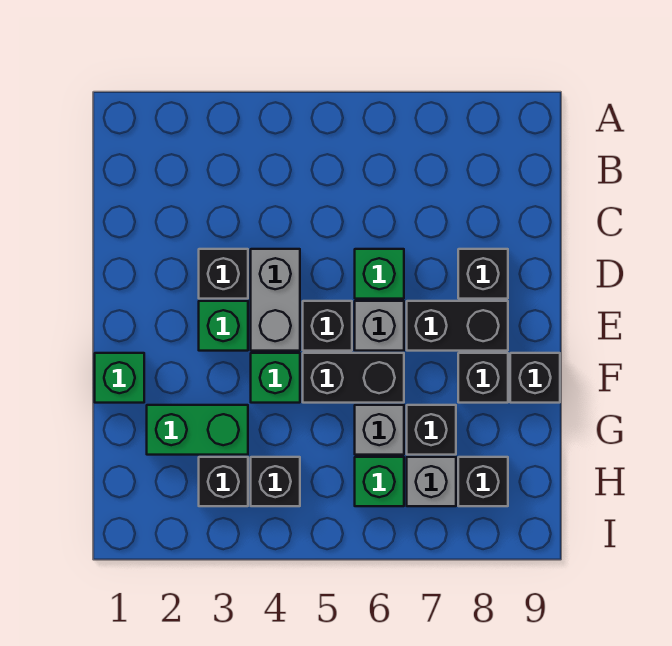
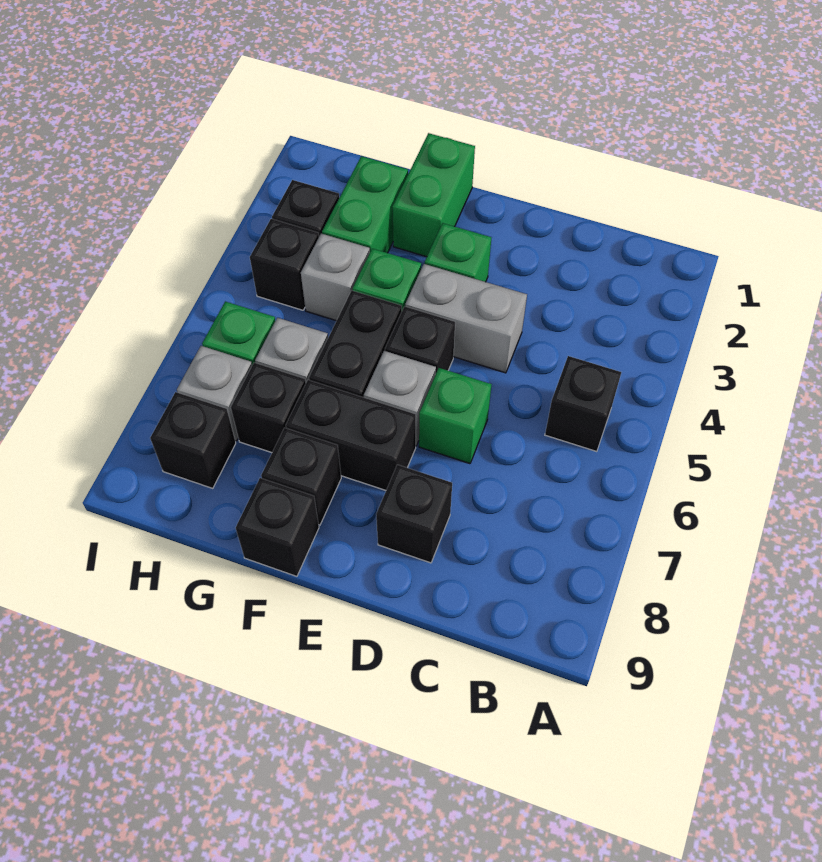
black 1x1 brick [199,249,248,299] -> black 1x1 brick moved to [545,356,621,452]
black 1x2 brick [407,301,508,351] -> black 1x2 brick turned to [286,380,416,490]
green 1x1 brick [95,353,144,403] -> green 1x2 brick [392,133,475,257]
none -> grey 1x1 brick [301,234,370,321]

